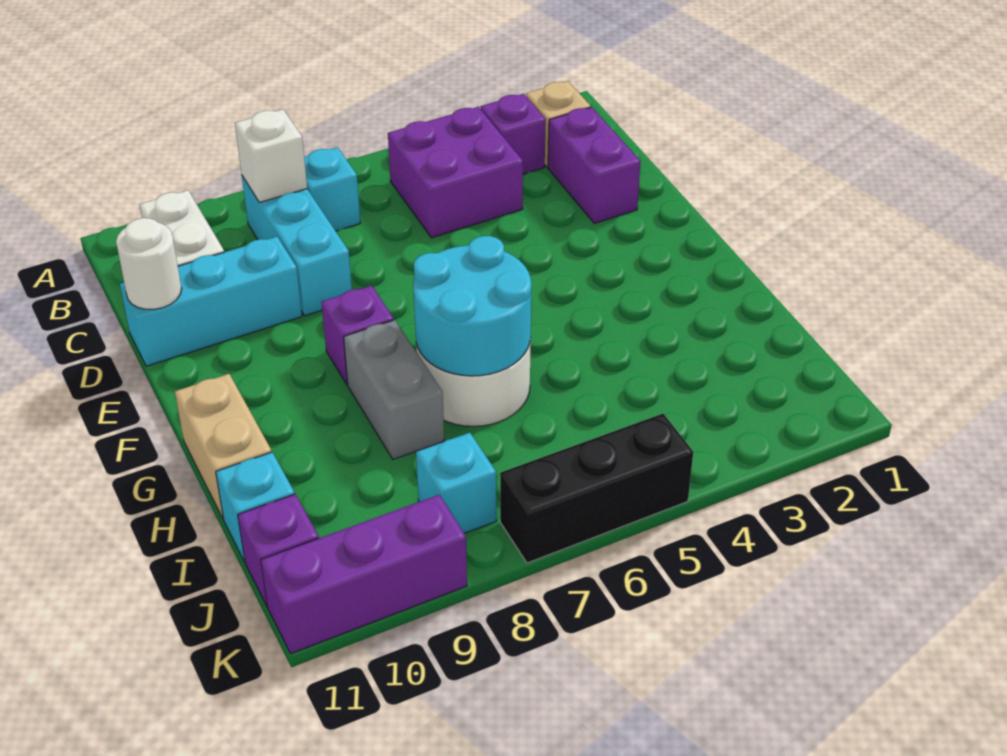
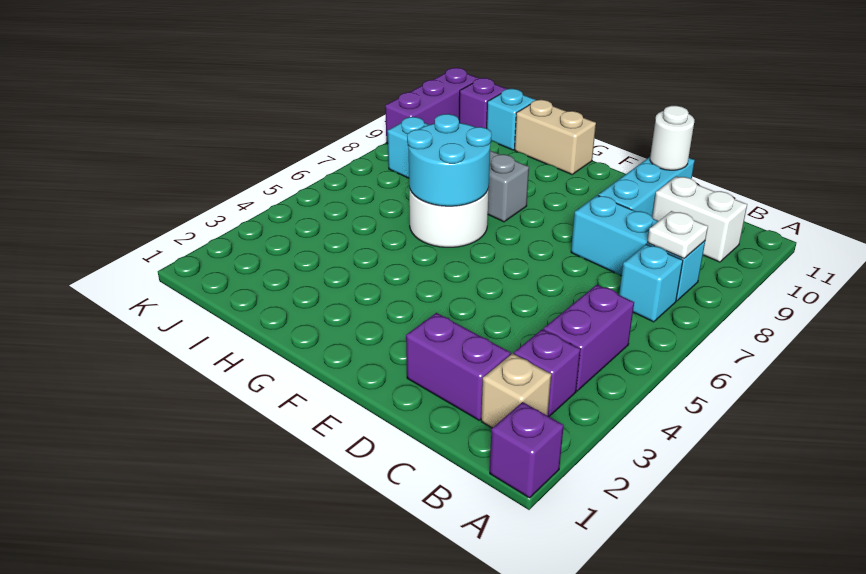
purple 2x2 brick [388,107,523,238] -> purple 1x2 brick [543,285,634,391]
white 1x1 brick [235,109,307,202] -> white 1x1 plate [647,211,708,258]
purple 1x1 brick [321,286,394,384] -> purple 1x1 brick moved to [490,402,564,498]
black 1x3 brick [500,414,693,563] -> none

